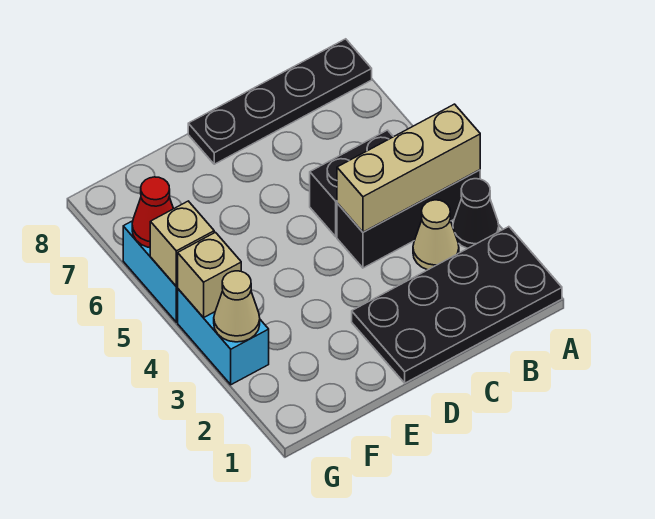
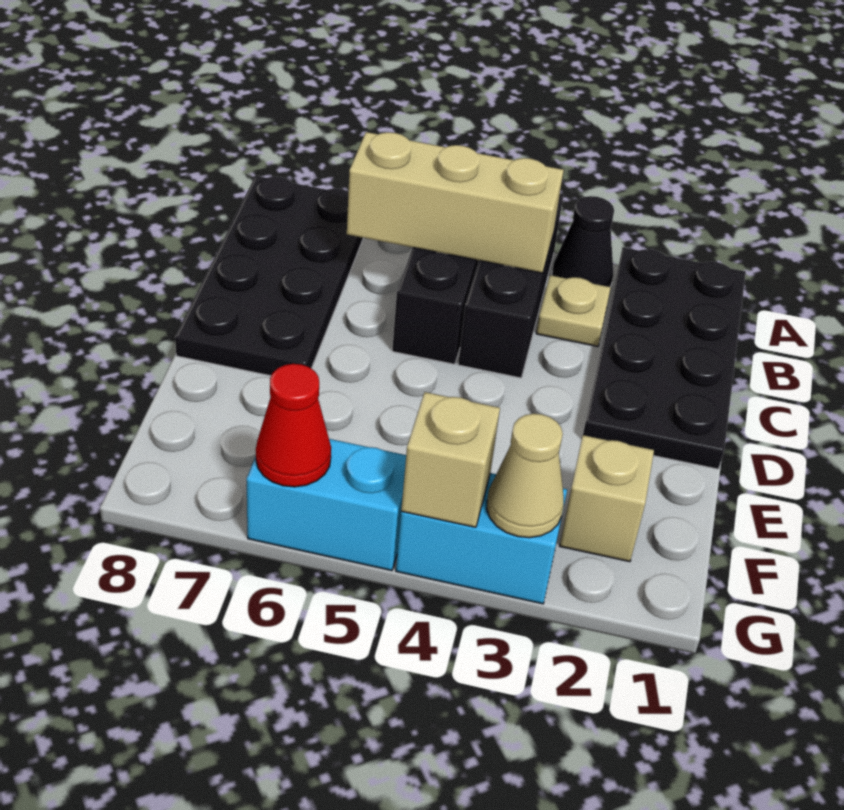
tan 1x3 brick [337,104,480,232] -> tan 1x3 brick turned to [347,132,564,273]
black 1x4 plate [188,39,372,164] -> black 2x4 plate [175,176,363,376]
tan 1x1 cone [413,200,459,270] -> tan 1x1 plate [536,275,611,346]
tan 1x1 brick [150,201,214,286] -> tan 1x1 brick moved to [560,435,654,562]

